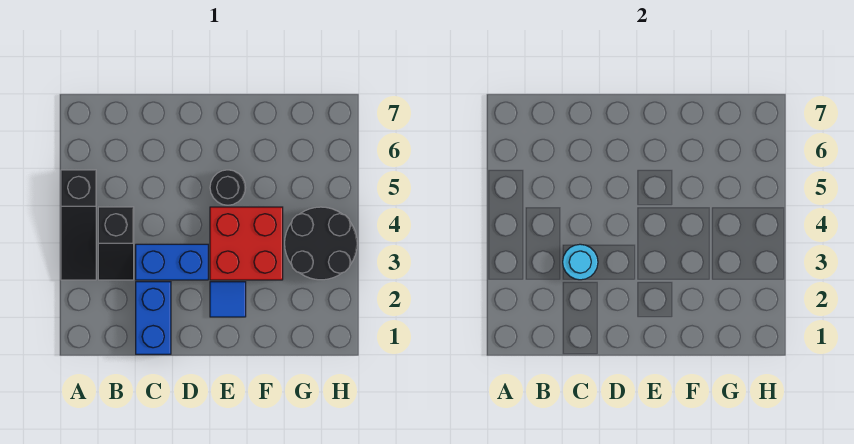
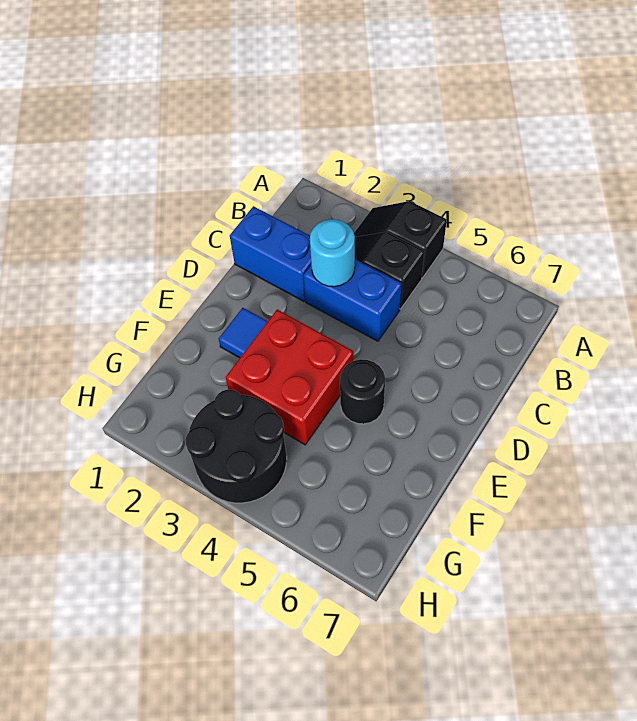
black 1x3 slope [61,170,96,280] -> black 1x2 slope [354,201,447,278]
blue 1x2 brick [136,244,208,280] -> blue 1x2 brick turned to [304,259,402,341]

